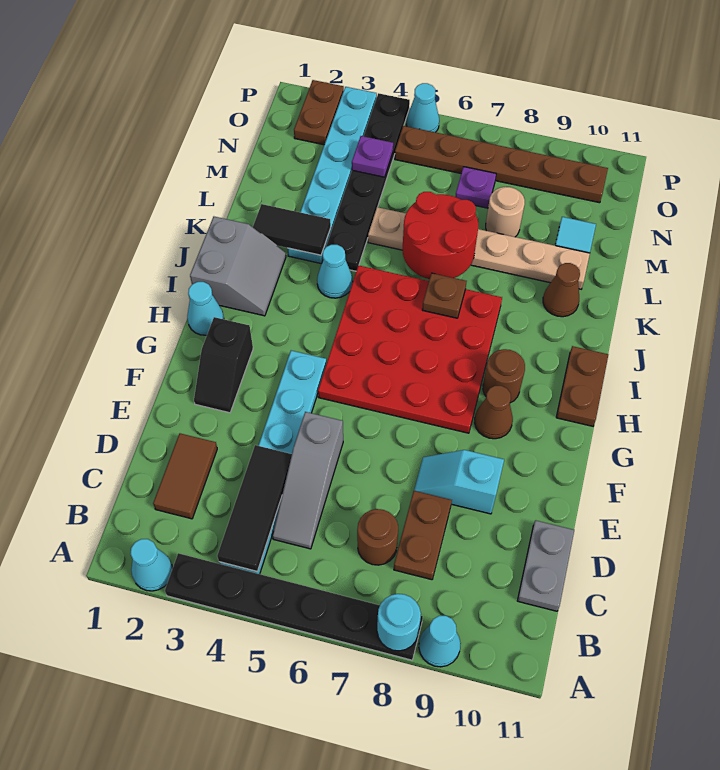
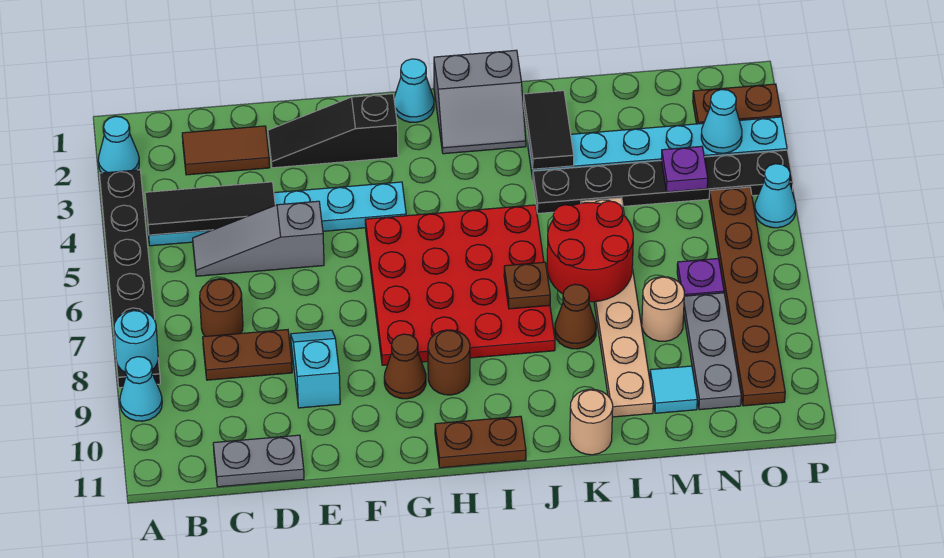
black 1x2 slope [194,317,253,413] -> black 1x3 slope [268,94,398,168]
cyan 1x1 cone [317,245,353,298] -> cyan 1x1 cone moved to [701,90,742,153]
brown 1x1 cone [543,263,580,317] -> brown 1x1 cone moved to [555,284,596,349]
none -> tan 1x1 round brick [570,389,613,455]
none -> grey 1x3 plate [684,293,741,410]

